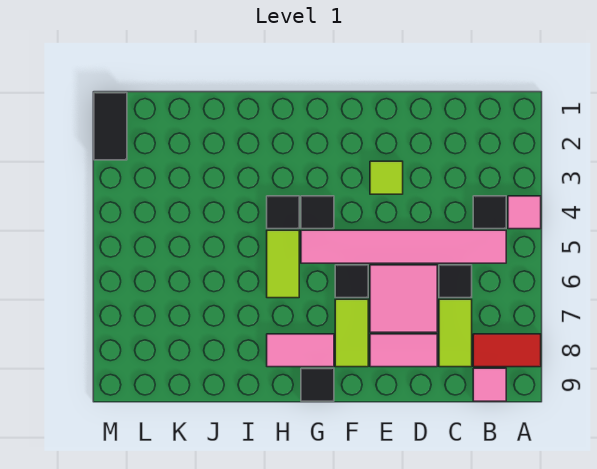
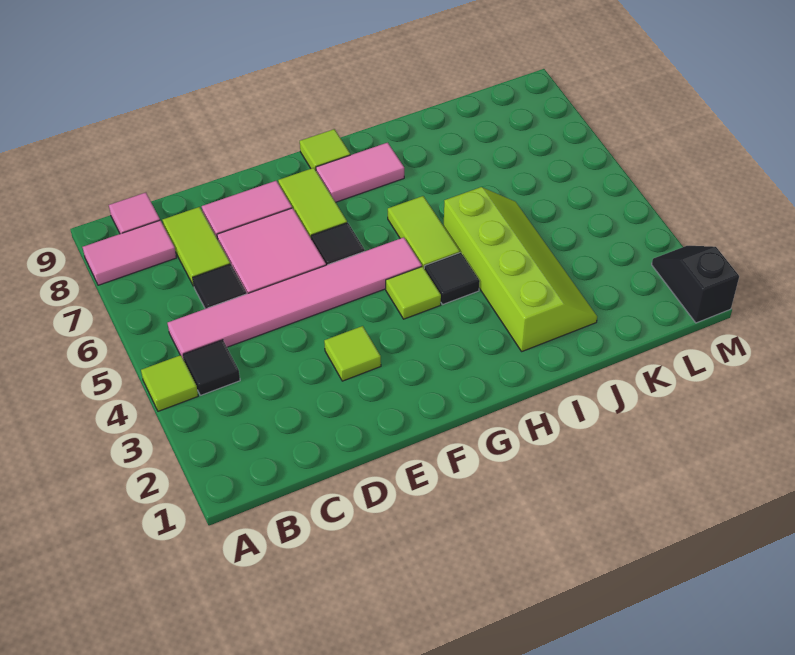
pink 1x1 tile [508,196,541,229] -> lime 1x1 tile [141,355,198,411]
red 1x2 tile [473,334,541,367] -> pink 1x2 tile [83,220,176,285]
black 1x1 tile [301,196,334,229] -> lime 1x1 tile [386,267,441,319]
black 1x1 tile [301,368,334,401] -> lime 1x1 tile [300,129,350,170]
none -> lime 2x4 slope [444,187,597,351]
black 1x2 tile [94,93,127,160] -> black 1x2 slope [652,246,739,323]

